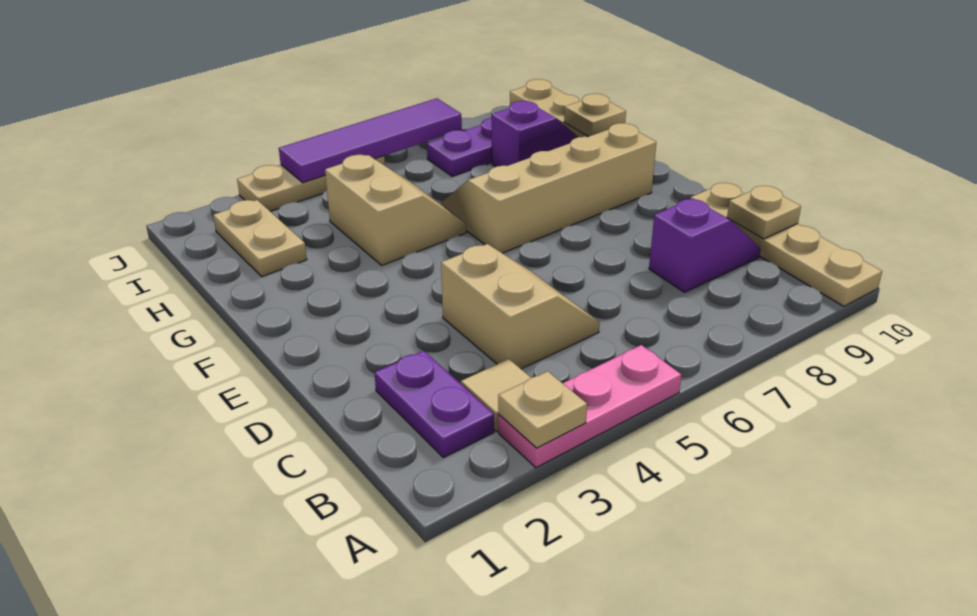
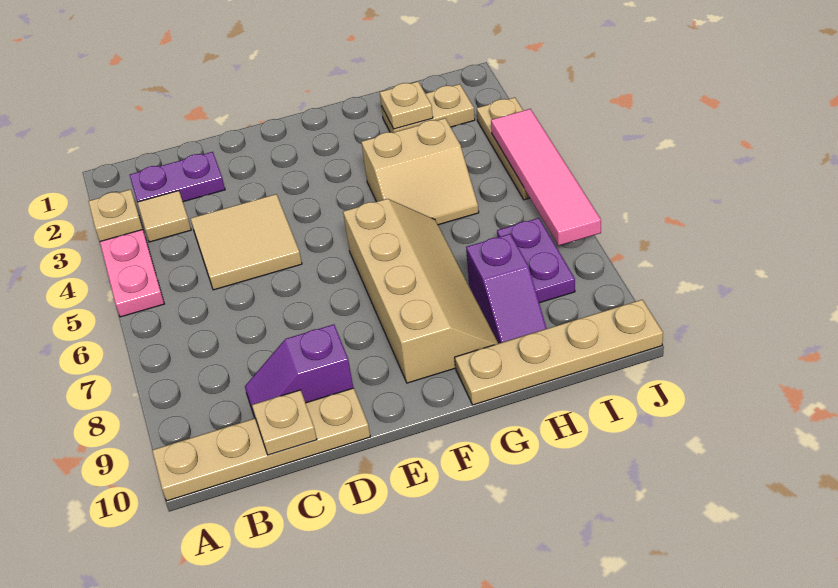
tan 2x2 slope [441,244,600,369] -> tan 2x2 tile [191,194,302,290]
purple 1x2 slope [649,199,760,292] -> purple 1x2 slope turned to [245,324,353,418]
tan 1x1 plate [564,94,626,137] -> tan 1x1 plate moved to [380,82,433,129]
purple 1x4 tile [279,98,462,183] -> pink 1x4 tile [491,109,601,246]

